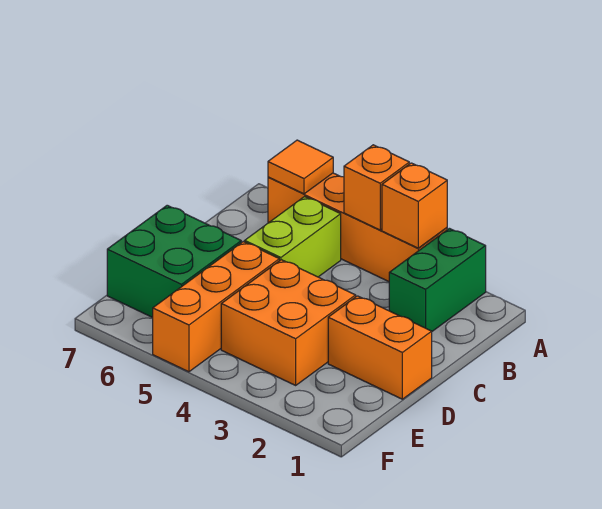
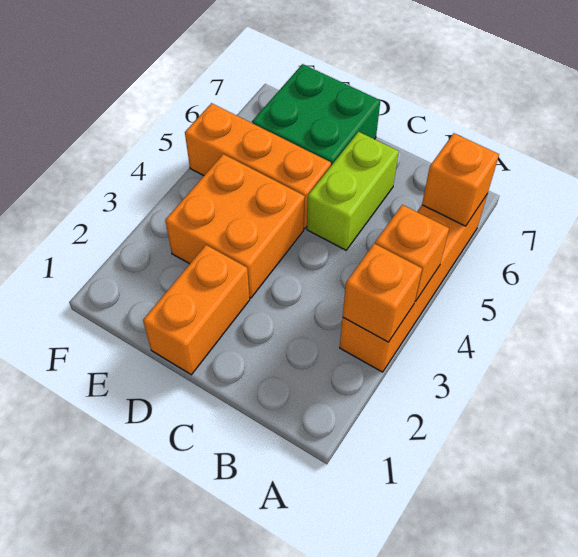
green 1x2 brick [389,228,486,331] -> none
orange 1x1 tile [268,140,333,194] -> orange 1x1 brick [422,133,499,226]
lime 1x2 brick [245,197,341,277] -> lime 1x2 brick turned to [307,132,399,250]

